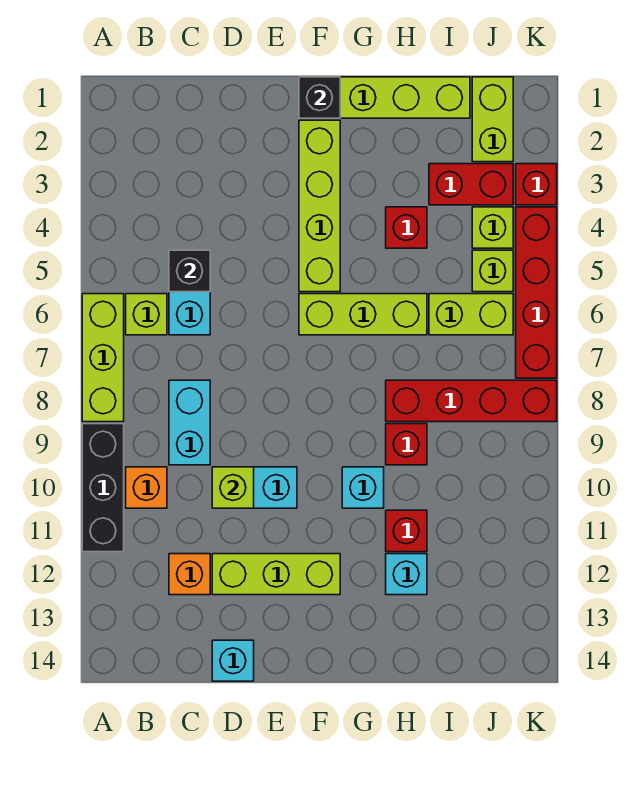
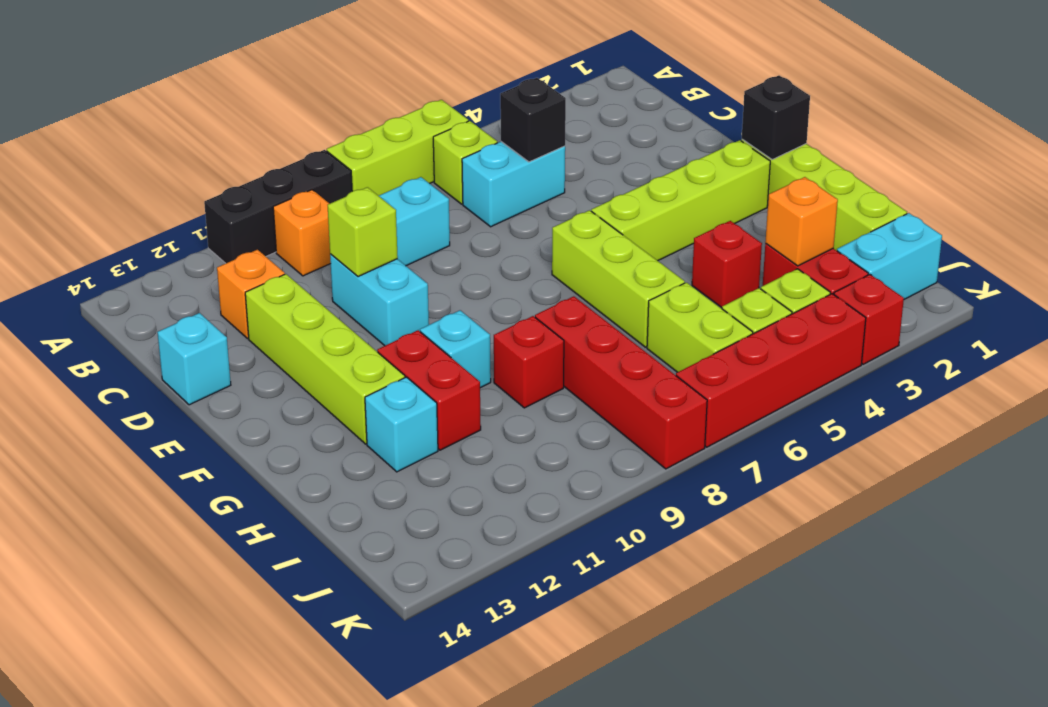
lime 1x3 brick [212,554,340,595] -> lime 1x4 brick [245,274,405,444]
red 1x1 brick [386,510,427,552] -> red 1x2 brick [377,330,481,450]
none -> orange 1x1 brick [765,177,838,266]
lime 1x2 brick [472,77,513,162] -> cyan 1x2 brick [837,213,942,299]

